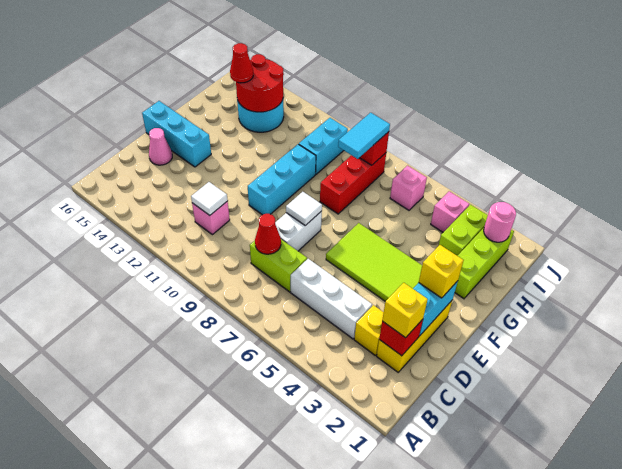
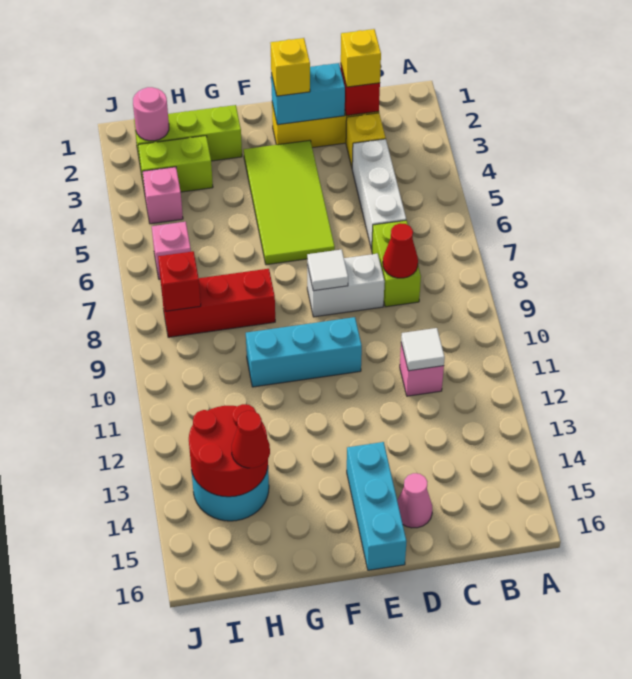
cyan 1x2 tile [338,113,390,159] -> none
cyan 1x2 brick [299,118,348,174] -> none

